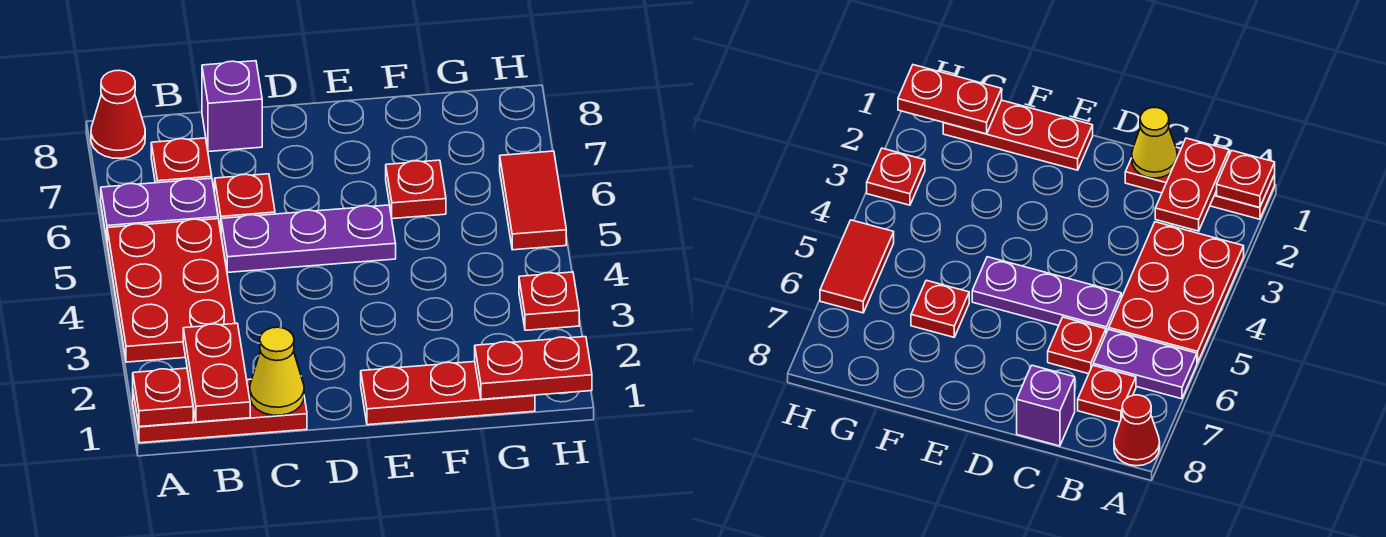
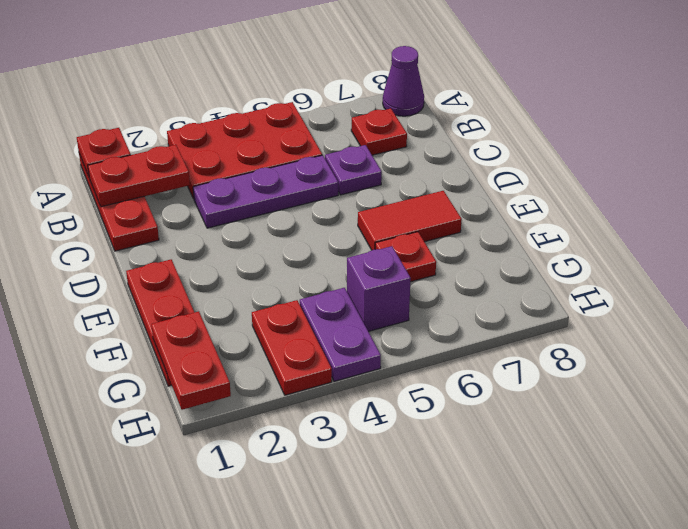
purple 1x2 plate [101,178,218,239] -> purple 1x2 plate moved to [300,288,381,381]
red 1x1 cone [91,70,145,158] -> purple 1x1 cone [383,46,424,116]
yellow 1x1 cone [250,327,304,415] -> none
purple 1x3 plate [221,205,396,272] -> purple 1x3 plate turned to [193,155,338,228]
red 1x1 plate [215,174,275,230] -> purple 1x1 plate [325,145,382,195]
purple 1x1 brick [202,61,262,152] -> purple 1x1 brick moved to [347,246,411,332]
red 1x1 plate [519,272,579,330] -> red 1x2 plate [252,300,332,395]
red 1x2 tile [500,151,566,250] -> red 1x2 tile moved to [358,191,462,250]

